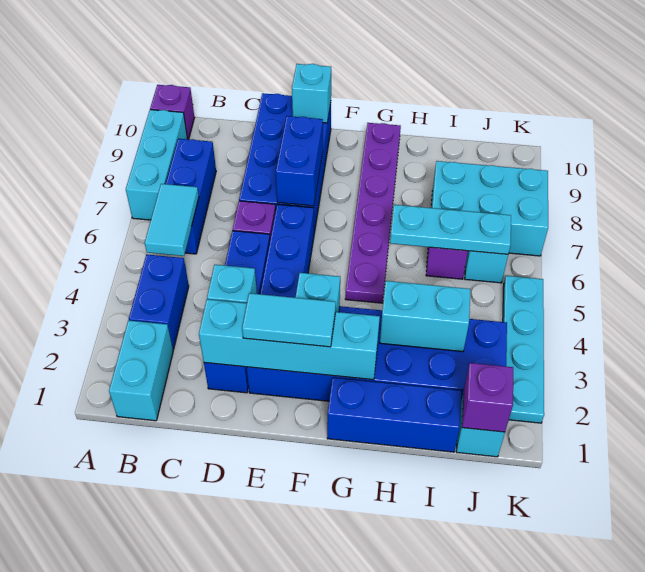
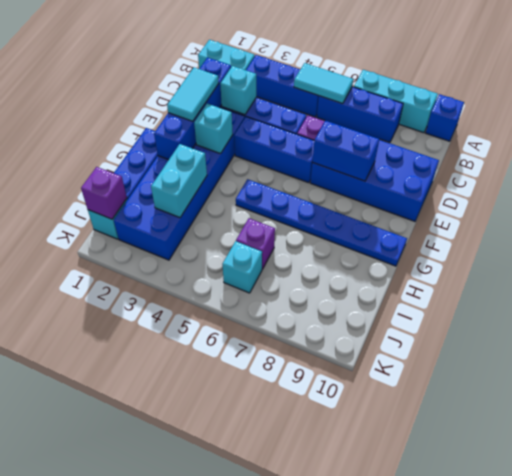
purple 1x1 brick [150,85,194,140] -> blue 1x1 brick [426,94,464,141]
blue 1x2 brick [129,255,189,349] -> blue 1x3 brick [246,55,319,117]
cyan 1x4 brick [199,299,380,380] -> blue 1x4 brick [154,58,231,160]
cyan 1x1 brick [292,64,331,123] -> none
purple 1x6 plate [345,123,401,303] -> blue 1x6 plate [236,179,407,266]
cyan 1x3 plate [390,205,511,254] -> none
cyan 2x3 brick [431,161,548,256] -> none
cyan 1x4 plate [503,276,544,423] -> none

